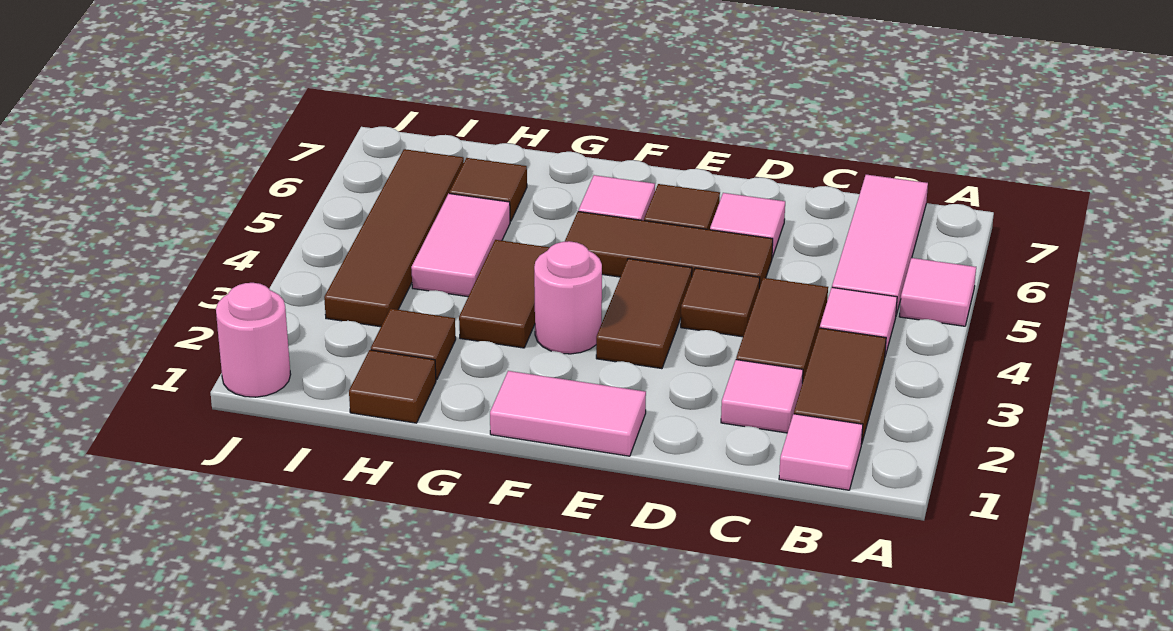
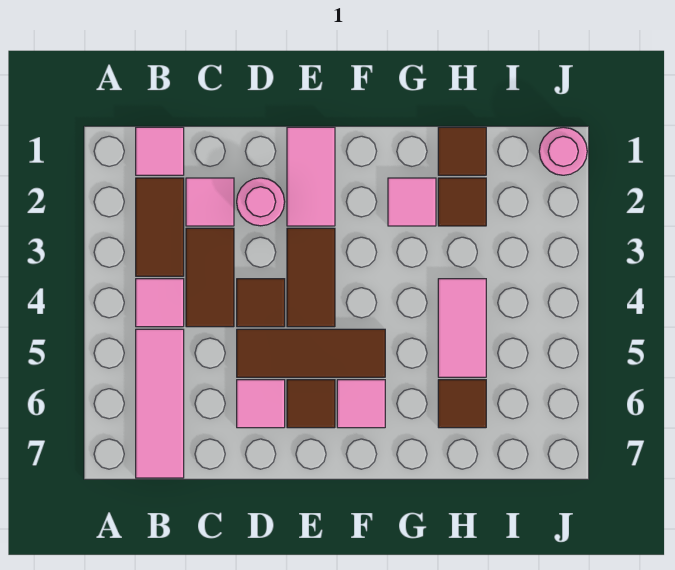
pink 1x1 tile [899,258,976,326] -> pink 1x1 tile moved to [388,178,436,226]
pink 1x2 tile [490,371,646,456] -> pink 1x2 tile turned to [287,127,335,226]
pink 1x1 round brick [534,241,602,354] -> pink 1x1 round brick moved to [237,178,285,226]
brown 1x2 tile [459,240,550,348] -> none
brown 1x4 tile [324,149,464,327] -> none

